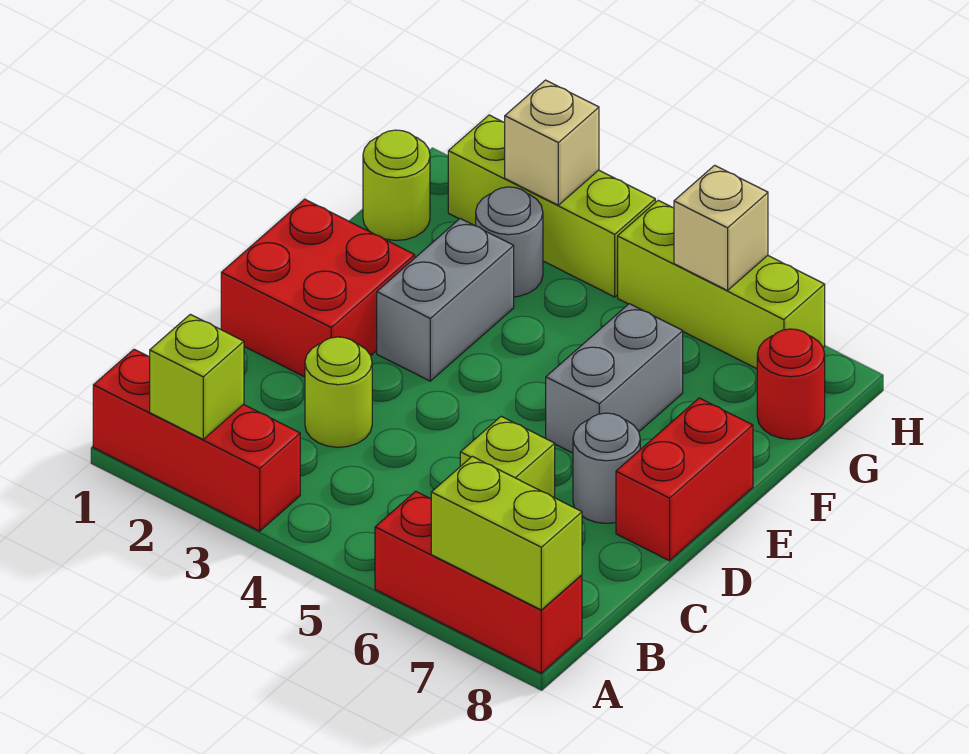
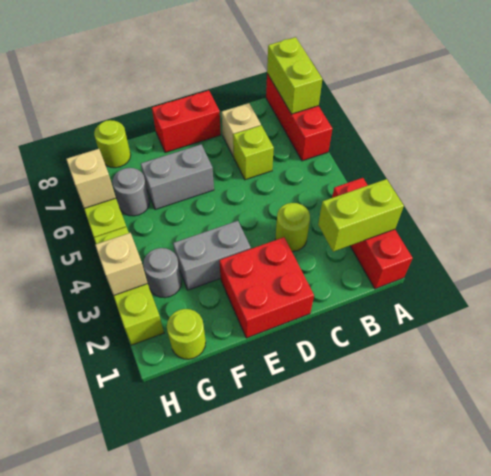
lime 1x1 brick [150,314,244,439] -> lime 1x2 brick [318,179,404,252]
none -> tan 1x1 brick [222,103,261,156]
grey 1x1 round brick [573,413,640,523] -> grey 1x1 round brick moved to [112,168,150,216]
red 1x1 round brick [757,329,825,439] -> lime 1x1 round brick [94,120,131,168]

